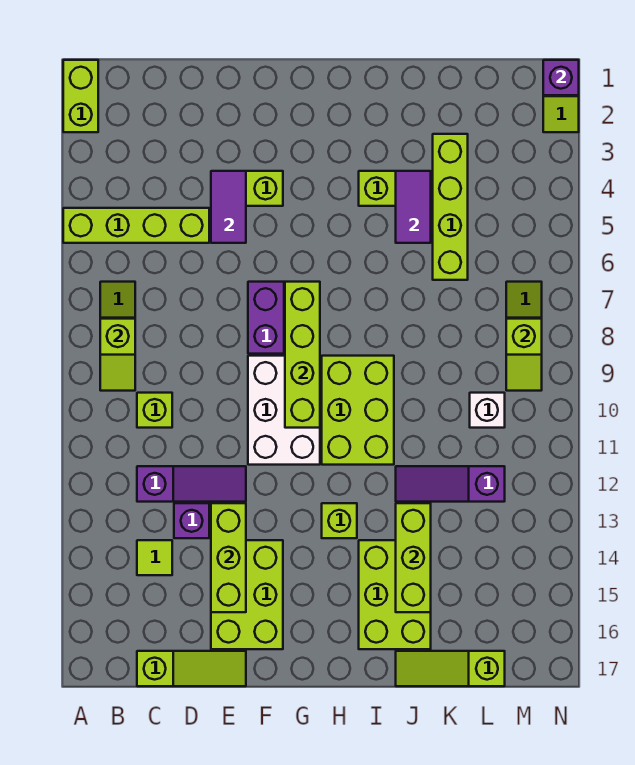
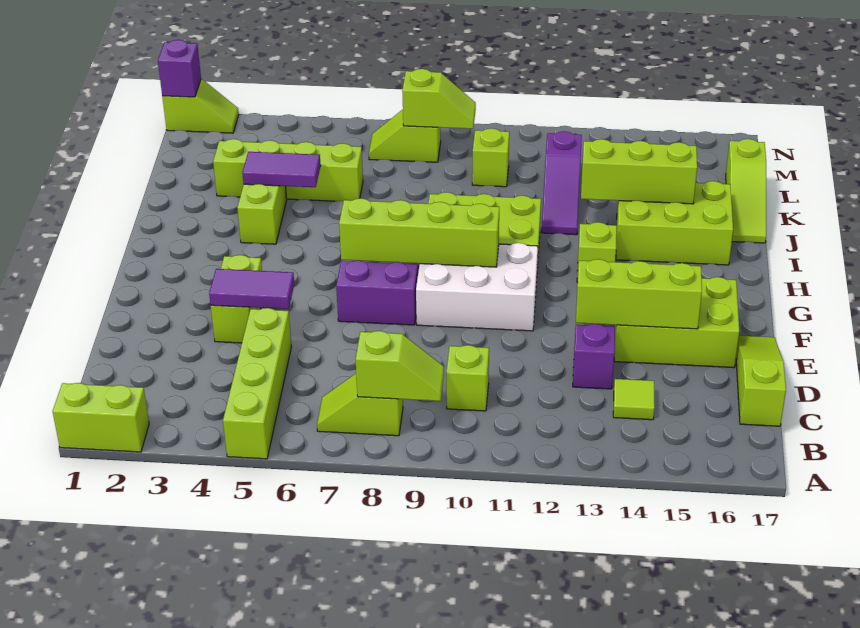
purple 1x3 slope [137,466,246,502] -> none
white 1x1 brick [470,393,505,428] -> lime 1x1 brick [472,128,509,187]

